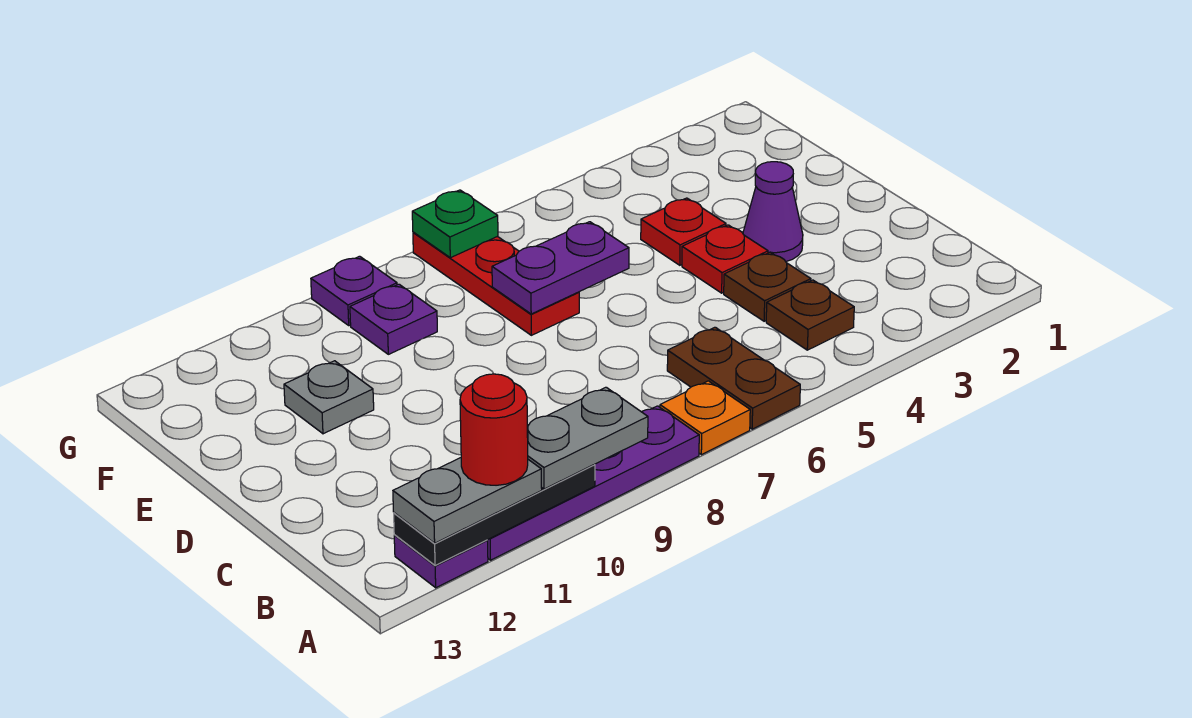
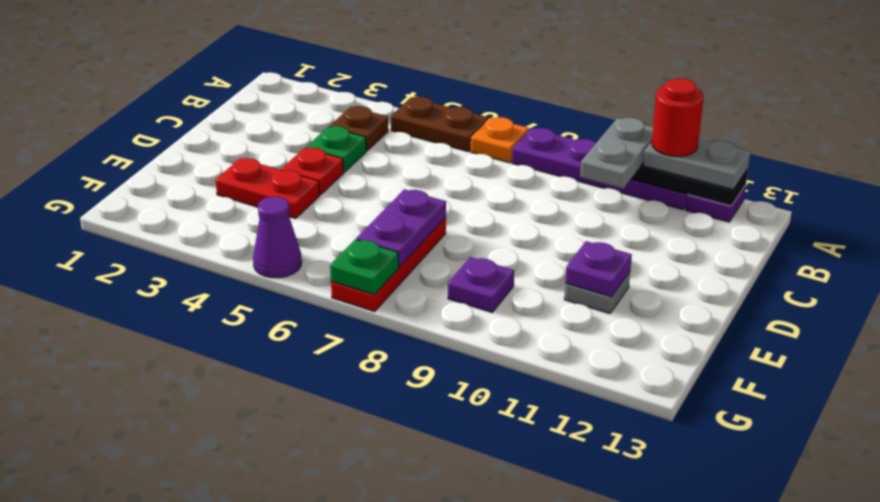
brown 1x2 plate [667,327,800,429] -> brown 1x2 plate turned to [391,97,488,152]
grey 1x2 plate [527,387,648,489] -> grey 1x2 plate turned to [580,118,653,189]
brown 1x1 plate [724,252,811,321] -> green 1x1 plate [306,126,366,172]
purple 1x1 cone [743,162,803,261] -> purple 1x1 cone moved to [253,197,302,278]
red 1x1 plate [641,198,726,265] -> red 1x2 plate [215,158,319,219]
purple 1x2 plate [492,222,629,314] -> purple 1x2 plate turned to [356,189,446,267]
purple 1x1 plate [311,256,397,326] -> purple 1x1 plate moved to [565,241,632,297]

